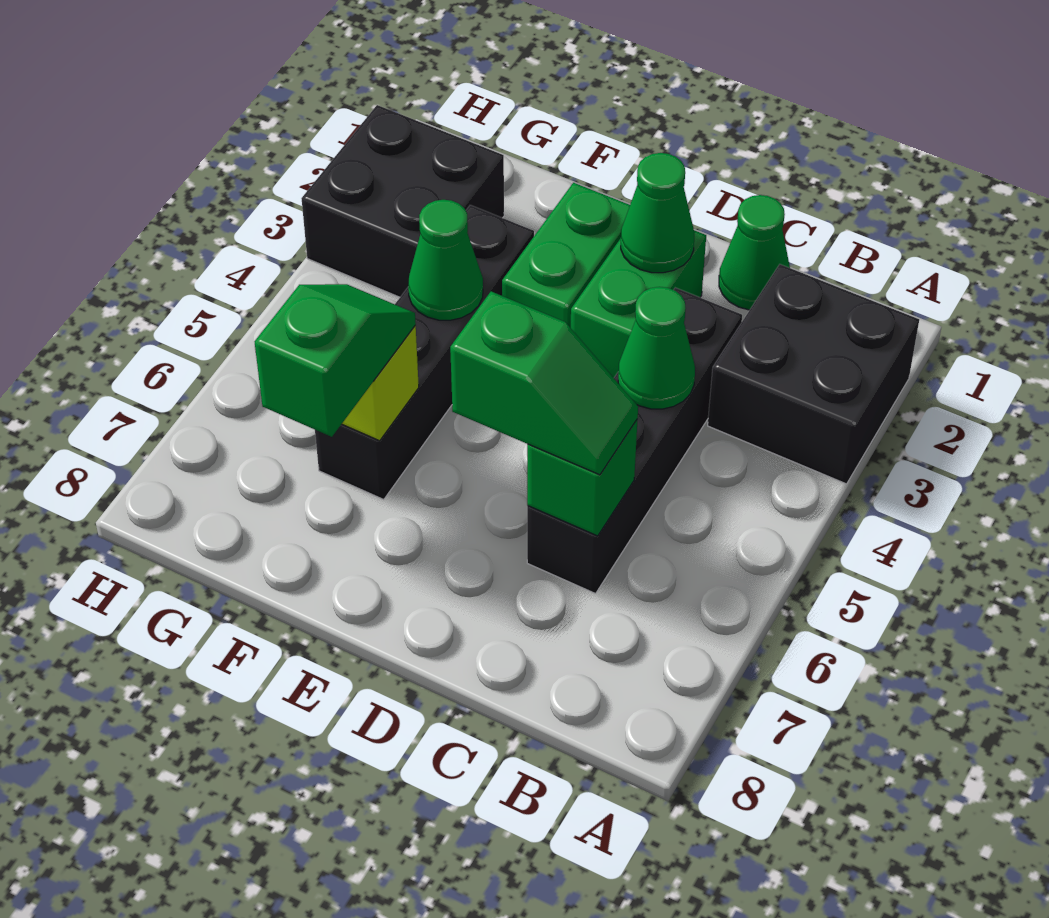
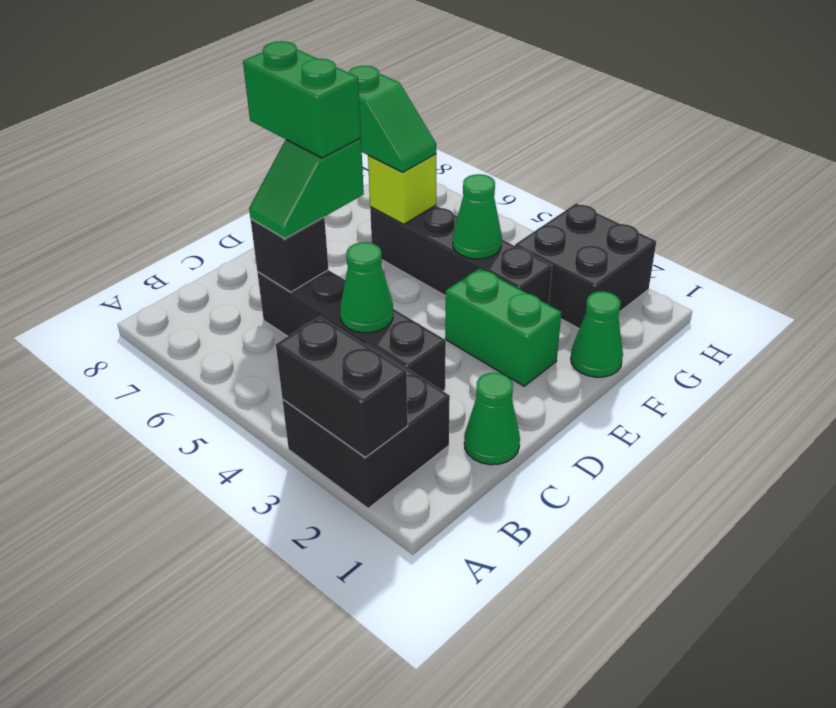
none -> black 1x2 brick [276,317,408,457]
green 1x1 brick [527,419,638,536] -> black 1x1 brick [251,217,328,292]
green 1x2 brick [571,230,706,378] -> green 1x2 brick moved to [243,41,361,158]
green 1x1 cone [621,153,694,273] -> green 1x1 cone moved to [571,291,623,377]

